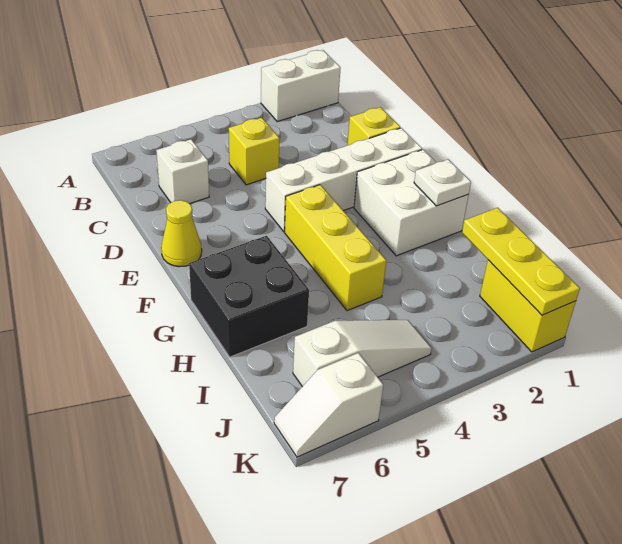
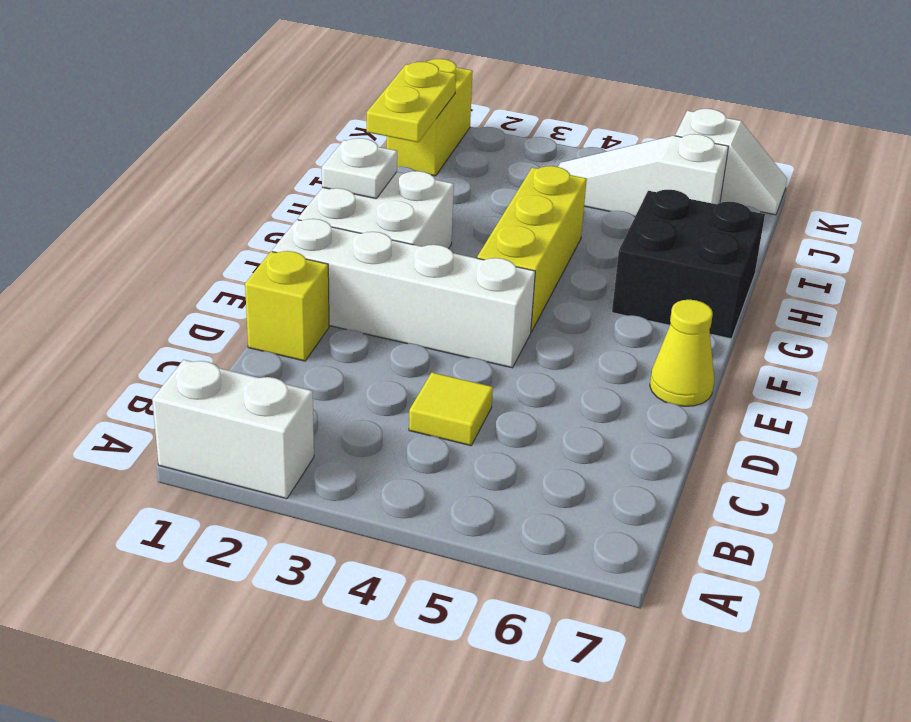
yellow 1x1 brick [229,118,280,185] -> yellow 1x1 tile [409,373,493,446]
white 1x1 brick [156,139,209,204] -> none
yellow 1x3 plate [462,208,580,315] -> yellow 1x2 plate [367,62,456,142]

